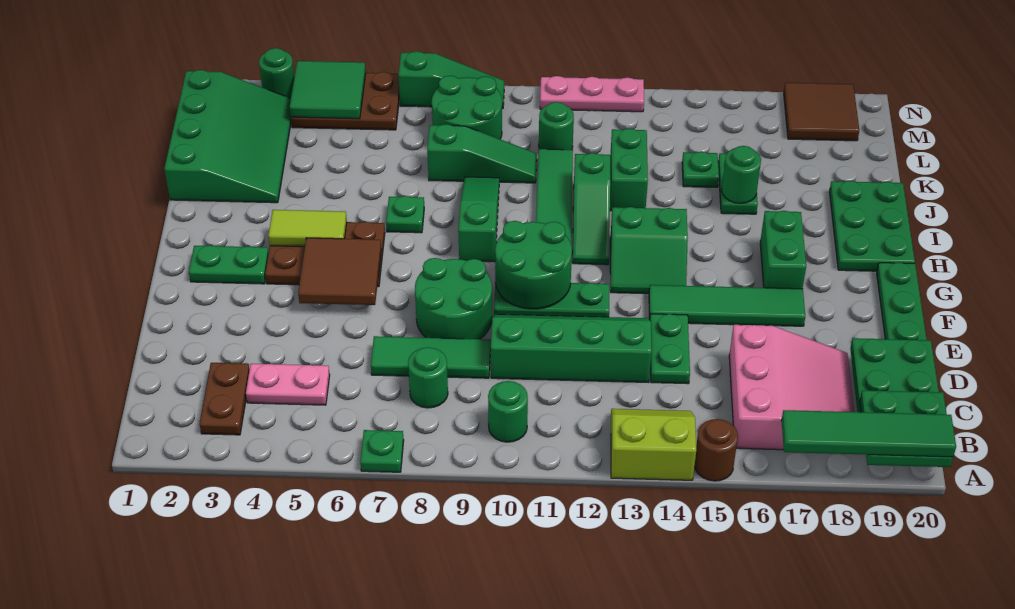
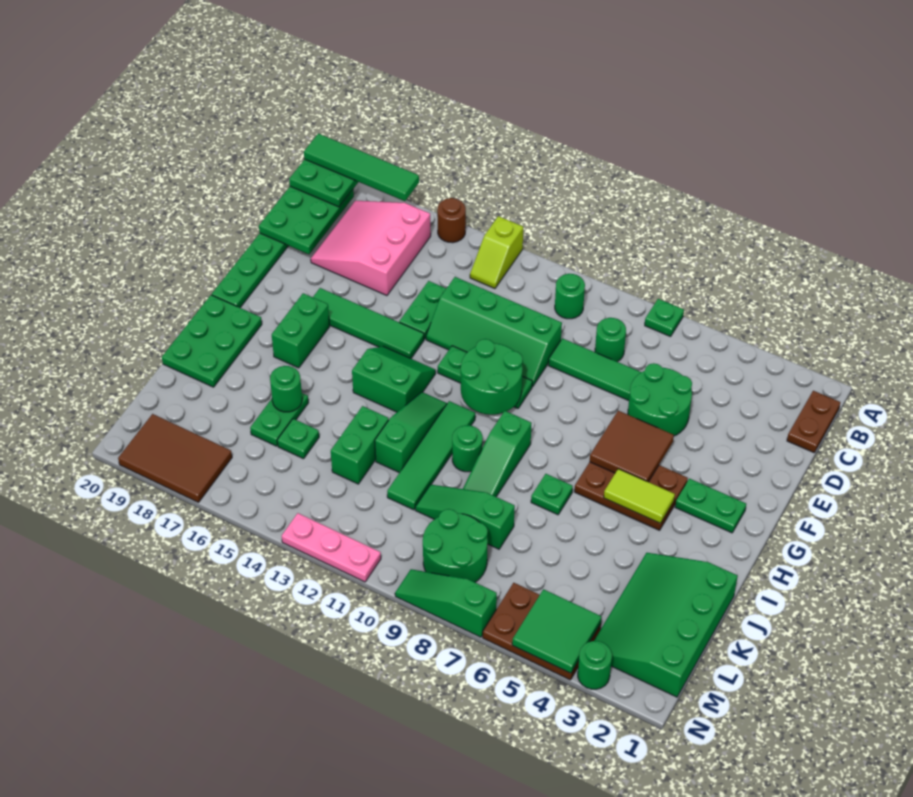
lime 2x2 slope [611,409,696,480] -> lime 1x2 slope [470,216,523,289]
brown 1x2 plate [200,363,250,435] -> brown 1x2 plate moved to [787,391,840,453]
pink 1x2 plate [246,364,330,405] -> none
green 2x2 round brick [415,258,492,339] -> green 2x2 round brick moved to [628,363,692,436]
green 1x1 round brick [539,102,574,150] -> green 1x1 round brick moved to [452,425,483,472]
brown 2x2 tile [784,83,859,141] -> brown 2x3 tile [118,414,232,502]

